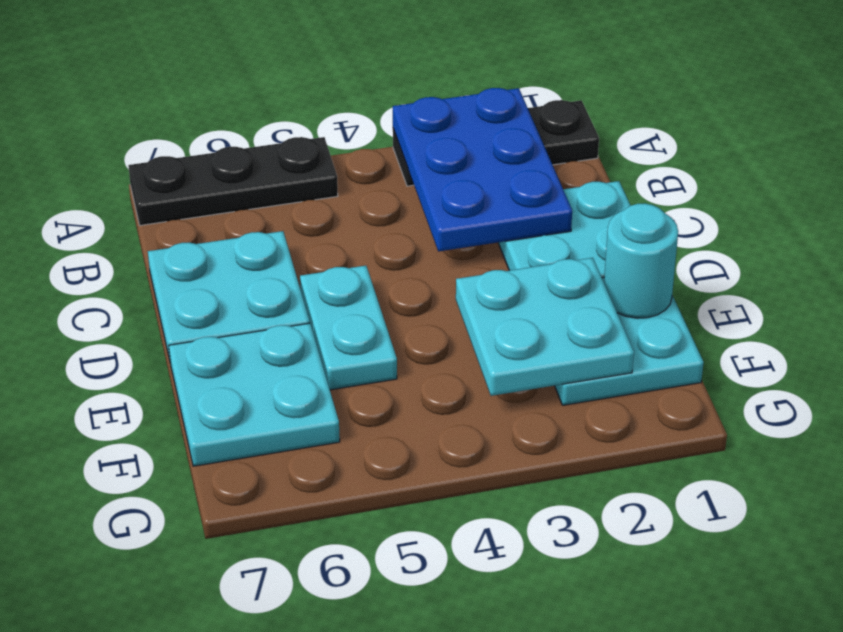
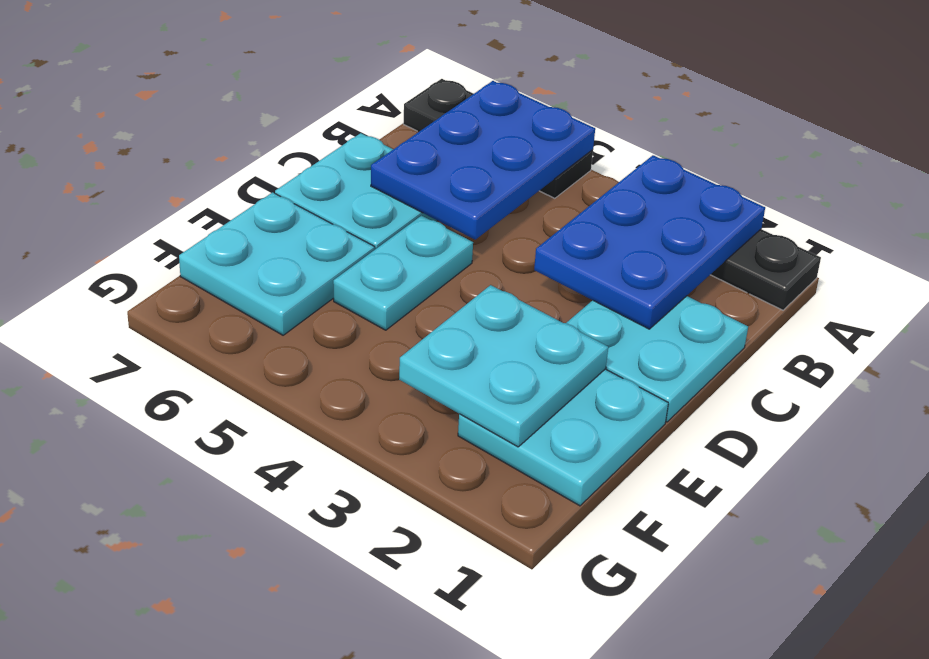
none -> blue 2x3 plate [371,81,595,240]
cyan 1x1 round brick [604,203,678,318] -> none

